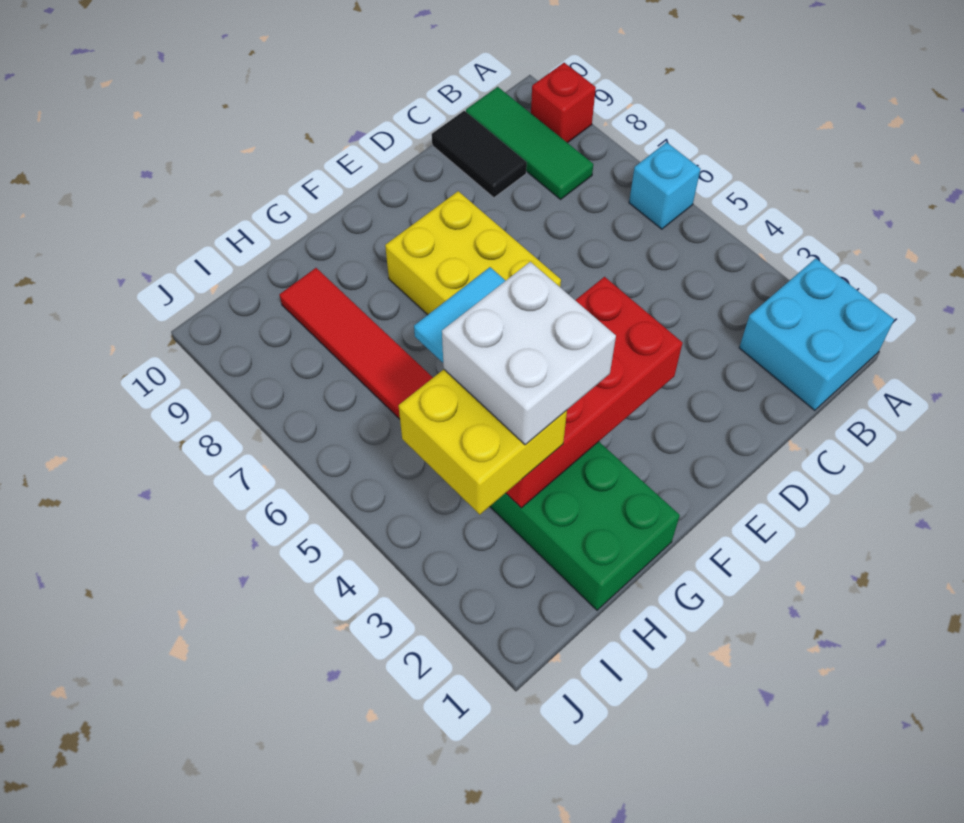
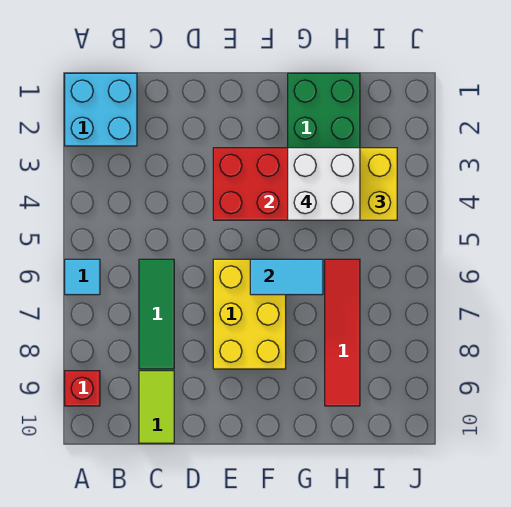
cyan 1x1 brick [629,142,700,229] -> cyan 1x1 tile [65,259,100,295]
green 1x3 tile [466,87,593,199] -> green 1x3 tile moved to [139,259,174,369]
black 1x2 tile [432,111,527,198] -> lime 1x2 tile [139,371,174,443]

